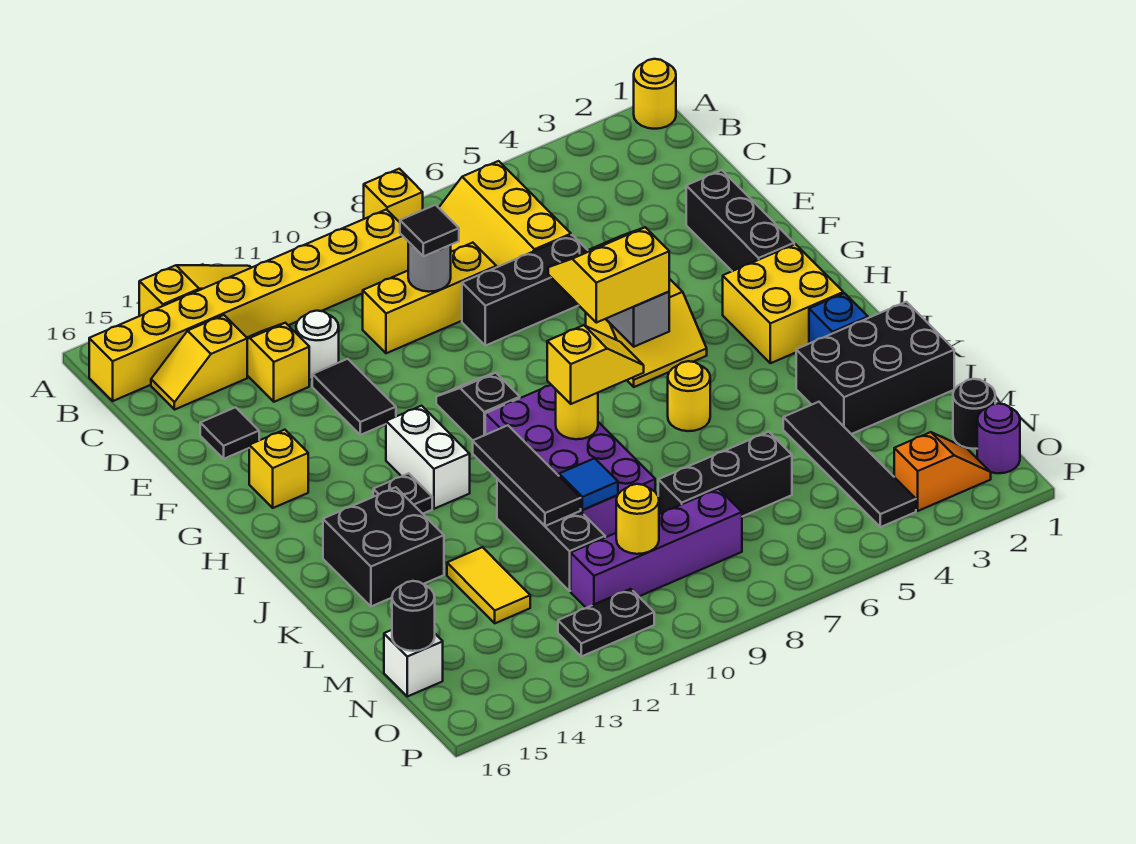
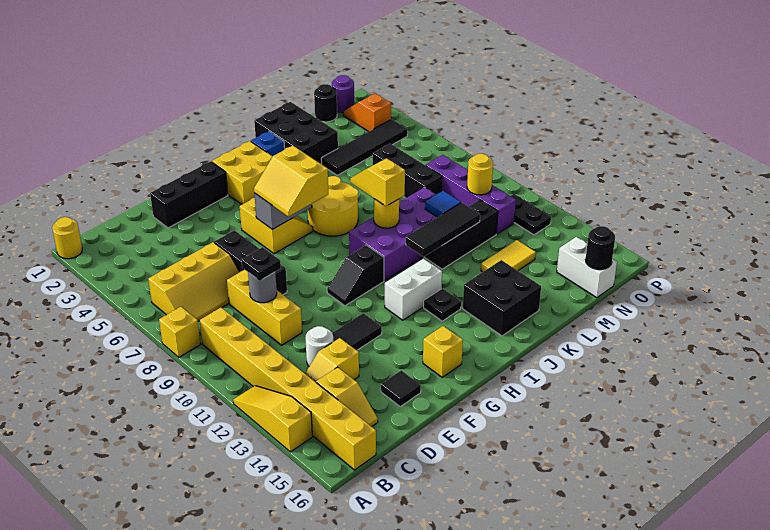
black 1x1 tile [400,205,459,256] -> black 1x1 plate [242,247,281,281]
yellow 1x1 round brick [668,361,710,431] -> yellow 2x2 round brick [308,176,358,236]
white 1x1 brick [384,630,443,696] -> white 1x2 brick [557,237,617,298]

